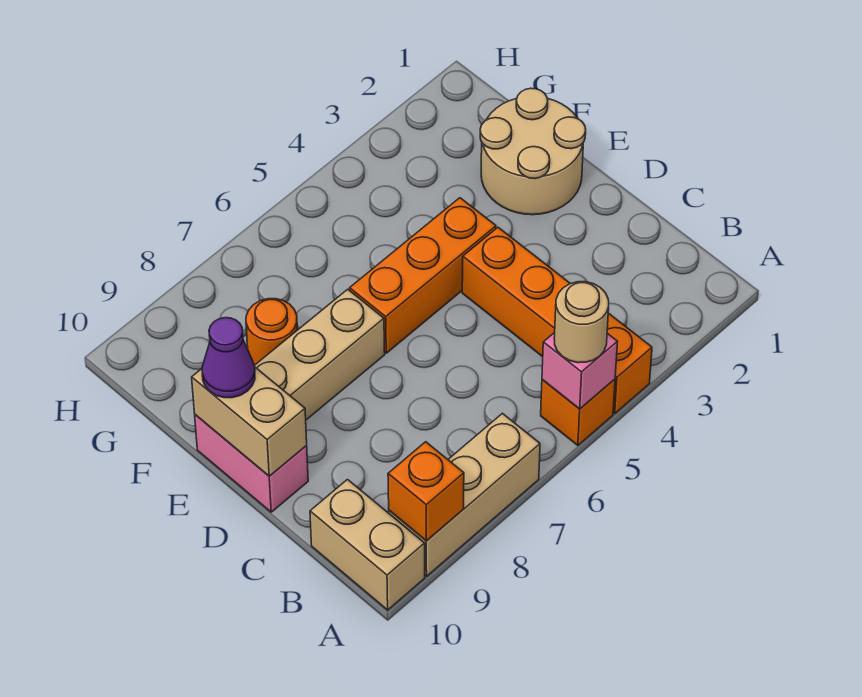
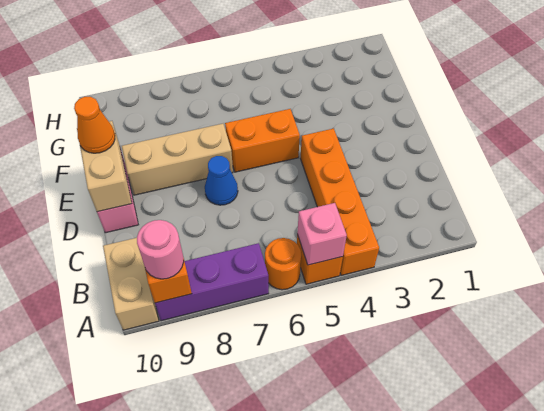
tan 1x1 round brick [554,282,609,363] -> none
tan 1x3 brick [389,413,540,576] -> purple 1x3 brick [155,243,269,321]
none -> pink 1x1 round brick [137,220,184,279]
none -> blue 1x1 cone [205,156,238,205]
tan 2x2 round brick [480,88,586,215] -> none
orange 1x3 brick [350,198,496,353] -> orange 1x2 brick [225,109,300,172]
purple 1x1 cone [202,318,255,398] -> orange 1x1 cone [74,97,115,153]
orange 1x1 round brick [246,299,297,365] -> orange 1x1 round brick moved to [265,238,301,290]

